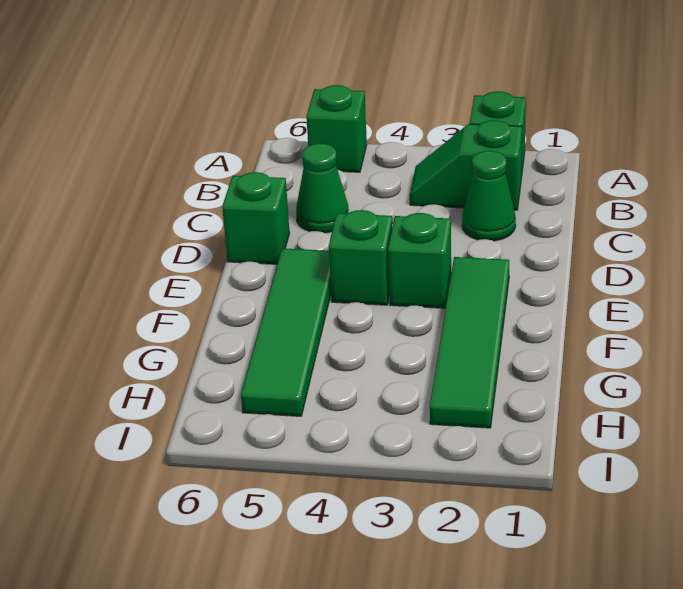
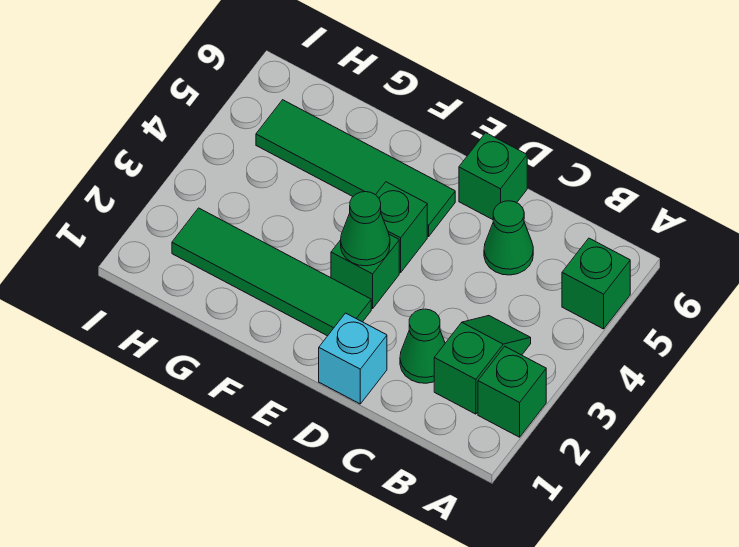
none -> cyan 1x1 brick [319,313,387,404]
none -> green 1x1 cone [341,192,390,266]

